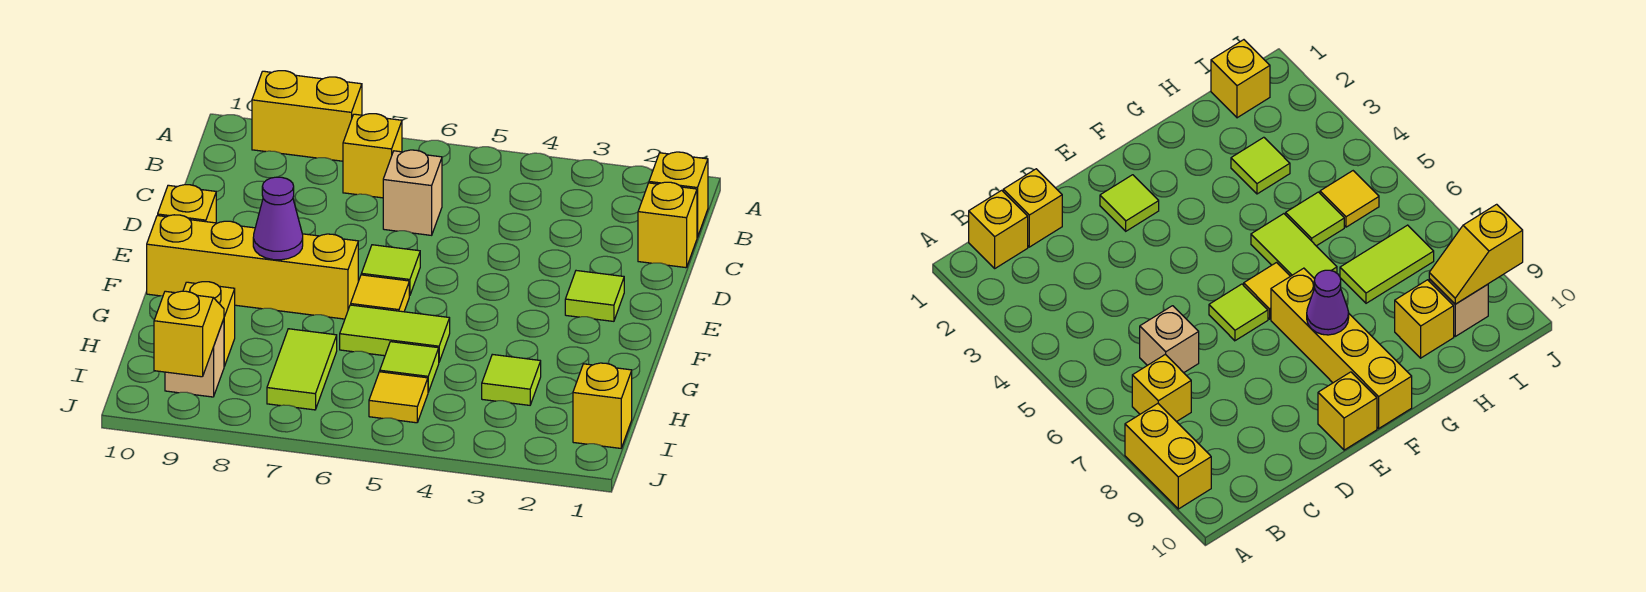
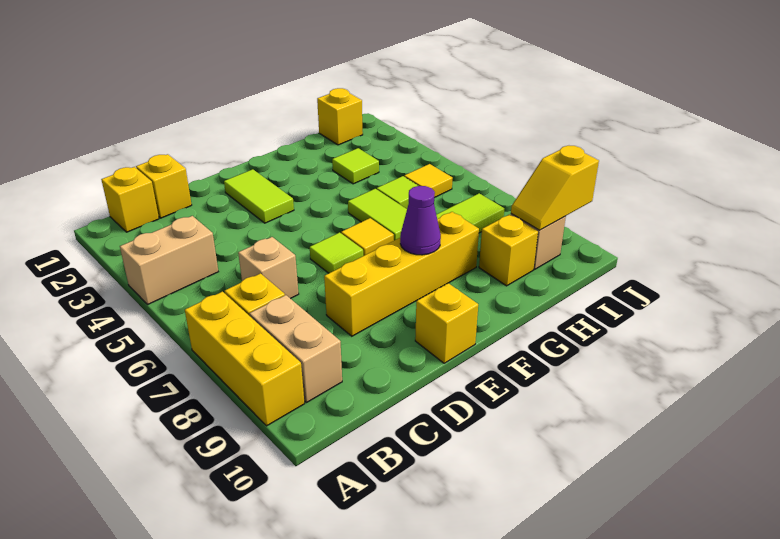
none -> tan 1x2 brick [120,216,218,304]
yellow 1x2 brick [252,71,362,161] -> yellow 1x3 brick [185,292,304,426]
none -> tan 1x2 brick [249,295,342,403]
lime 1x1 tile [565,271,624,321] -> lime 1x2 tile [224,169,294,223]
yellow 1x4 brick [147,215,358,319] -> yellow 1x4 brick turned to [324,212,479,336]

